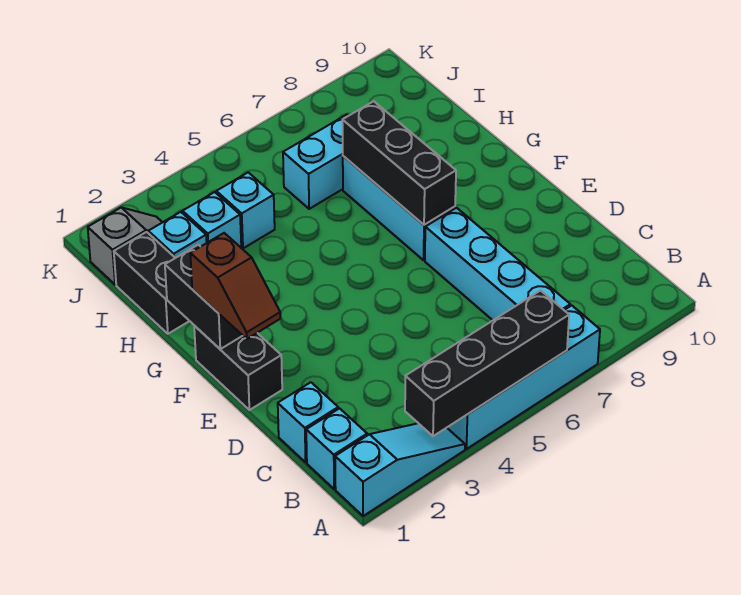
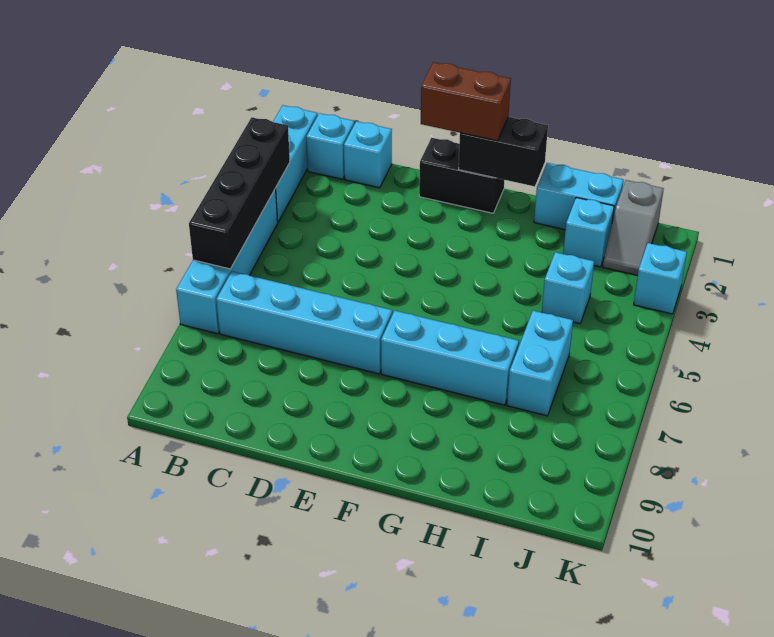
cyan 1x3 slope [335,423,465,516] -> cyan 1x3 brick [273,105,318,222]
brown 1x2 slope [190,233,280,339] -> brown 1x2 brick [421,62,511,141]
black 1x3 brick [342,101,456,225] -> none
black 1x2 brick [114,232,189,334] -> cyan 1x2 brick [534,163,624,230]
cyan 1x1 brick [183,192,241,247] -> cyan 1x1 brick moved to [634,243,687,314]

